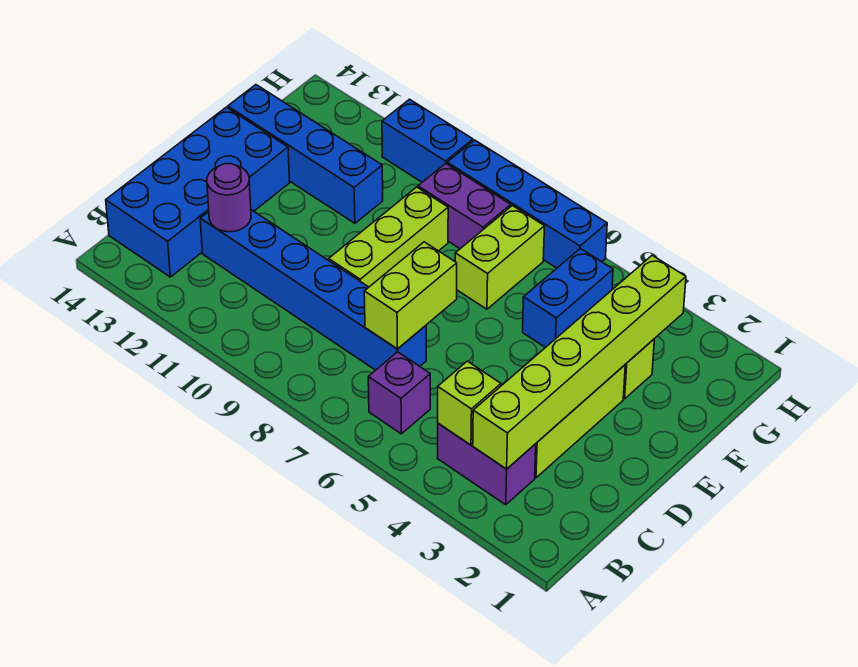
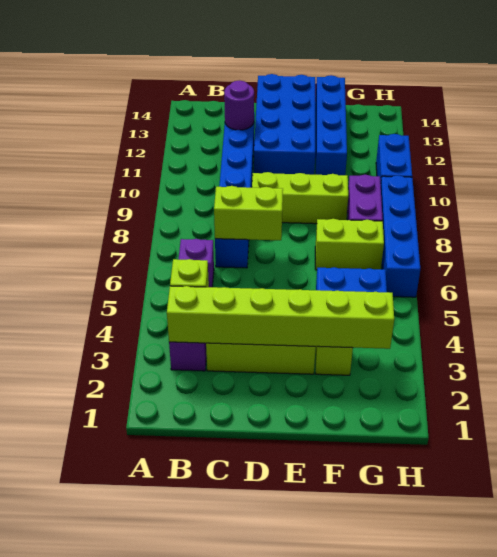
blue 2x4 brick [106,107,290,277] -> blue 2x4 brick turned to [254,74,315,175]

